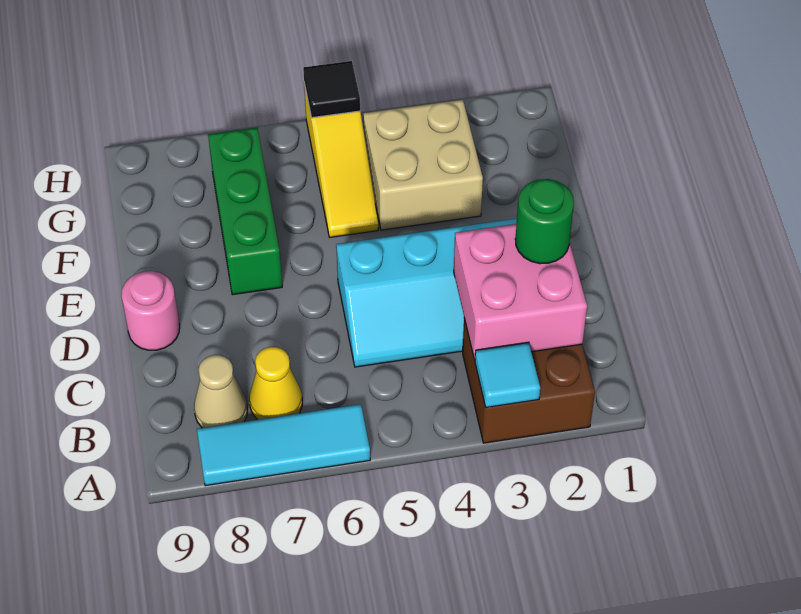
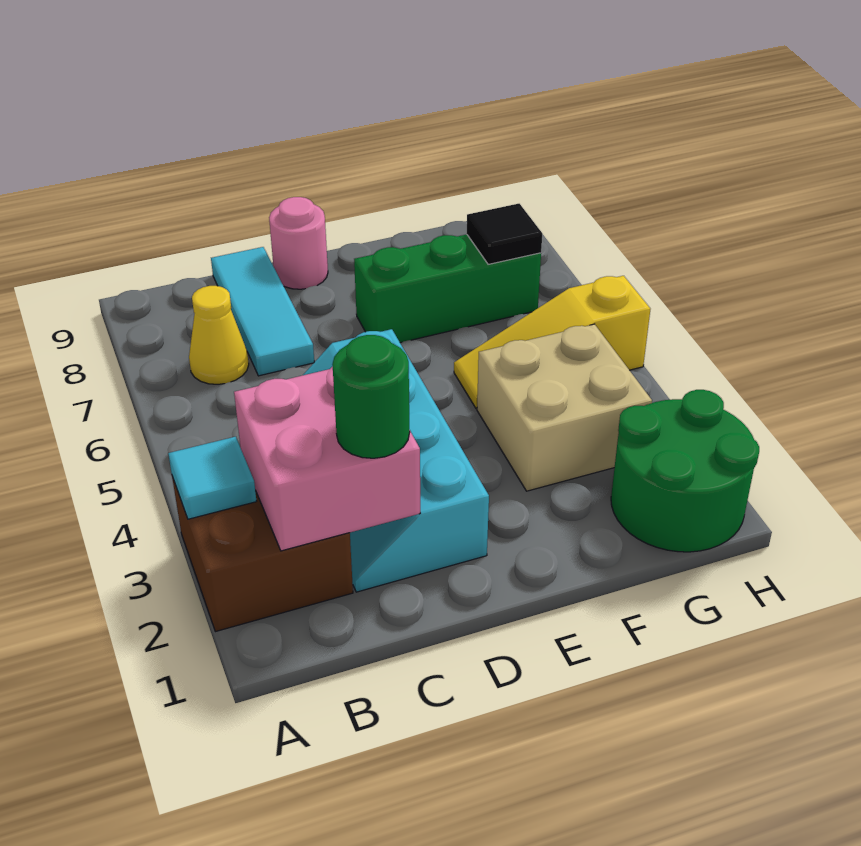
cyan 1x3 tile [197,404,370,486] -> cyan 1x3 tile moved to [211,247,314,376]
tan 1x1 cone [194,355,247,428] -> none
none -> green 2x2 round brick [611,390,759,552]
black 1x1 tile [303,61,360,118] -> black 1x1 tile moved to [467,204,542,264]

